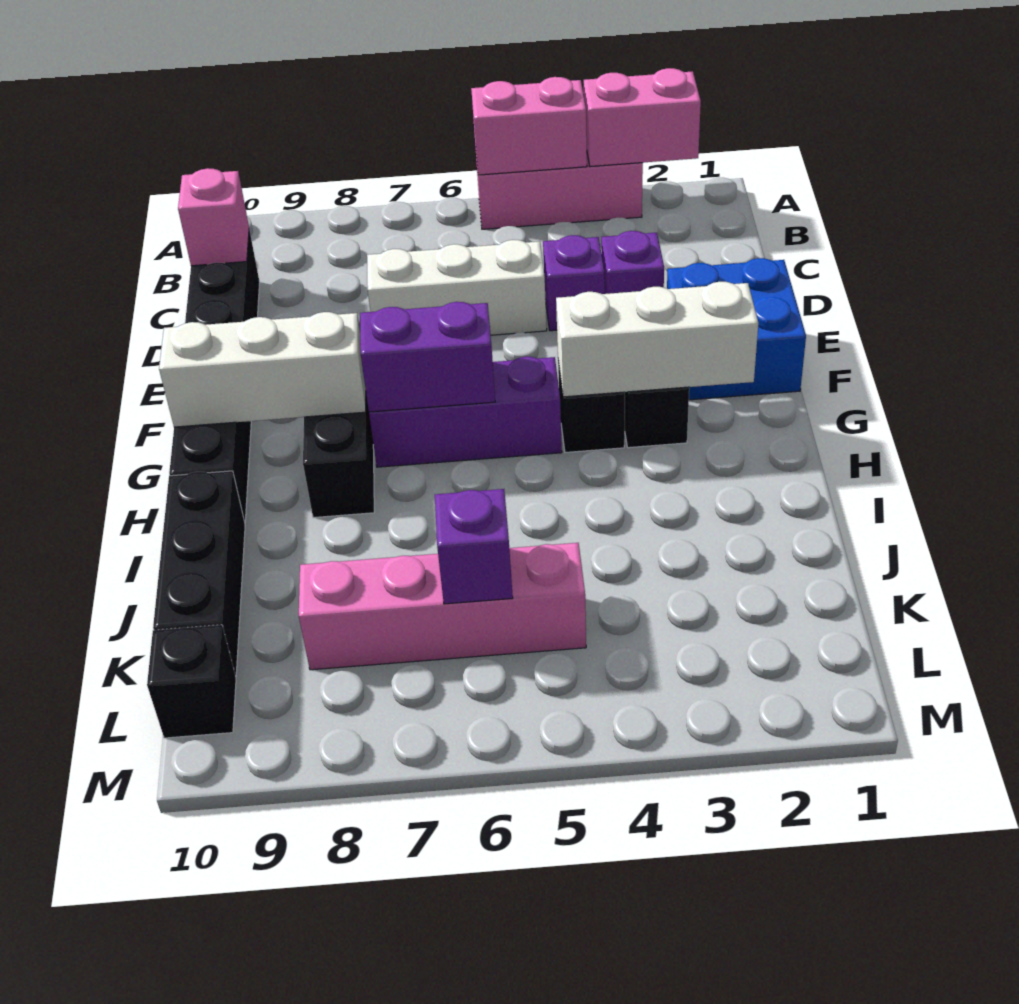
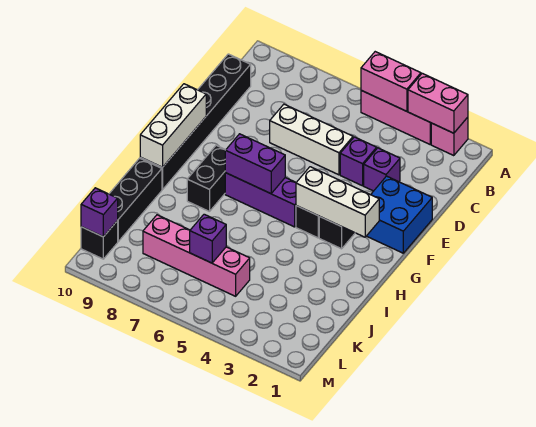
pink 1x1 brick [178,168,249,266] -> pink 1x1 brick moved to [431,117,468,156]
white 1x3 brick [159,312,366,427] -> white 1x3 brick turned to [140,84,206,167]
none -> purple 1x1 brick [81,188,118,237]

